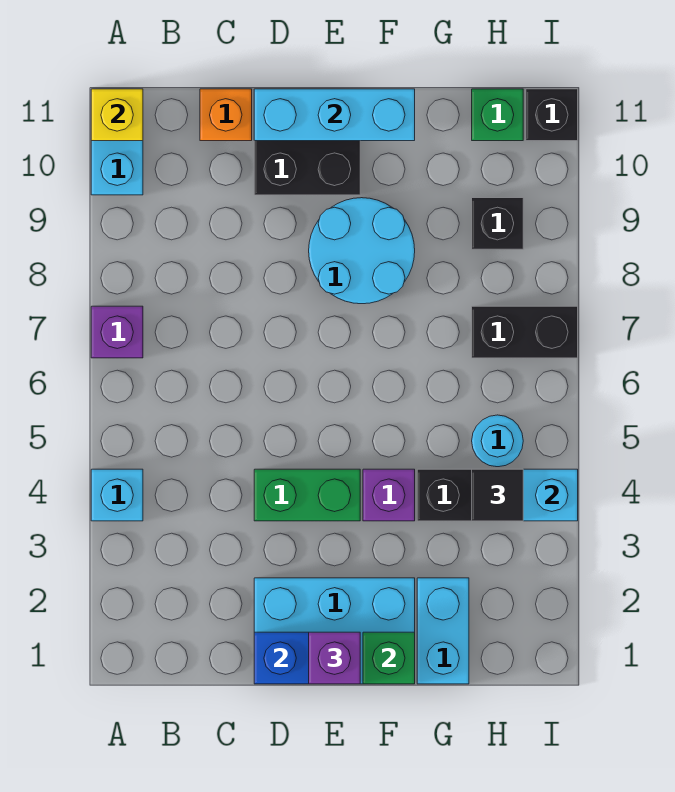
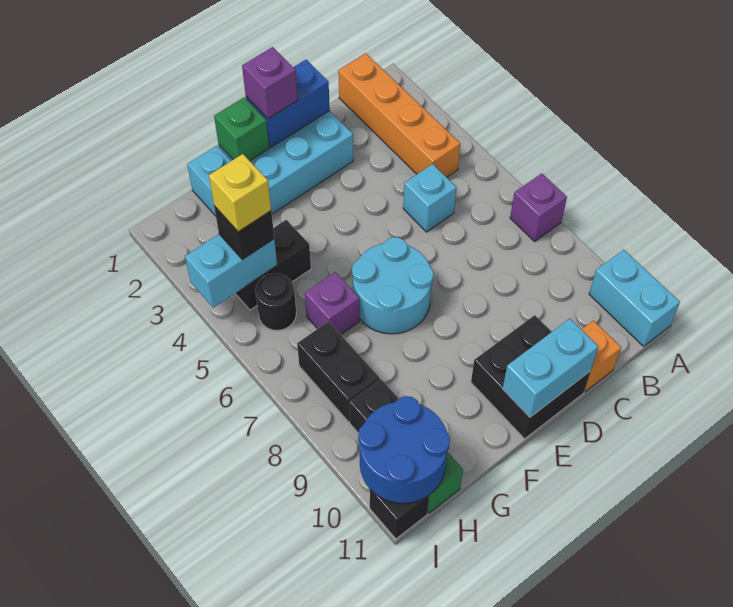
cyan 1x1 brick [91,469,143,521] -> cyan 1x1 brick moved to [403,164,457,232]
yellow 1x1 brick [91,89,143,141] -> yellow 1x1 brick moved to [209,154,271,232]
none -> orange 1x4 brick [338,53,460,177]
green 1x2 brick [254,469,360,521] -> none
cyan 1x3 brick [254,89,415,141] -> cyan 1x2 brick [503,319,598,417]
cyan 2x2 round brick [309,198,415,304] -> cyan 2x2 round brick moved to [352,237,433,334]
purple 1x1 brick [363,469,415,521] -> purple 1x1 brick moved to [305,272,360,335]
black 1x1 tile [472,469,523,521] -> black 1x1 brick [214,206,274,260]
cyan 1x1 round brick [472,415,523,467] -> black 1x1 round brick [255,273,296,330]
black 1x2 brick [472,306,578,358] -> black 1x2 brick turned to [297,322,380,422]
none -> blue 2x2 round brick [358,396,450,503]

